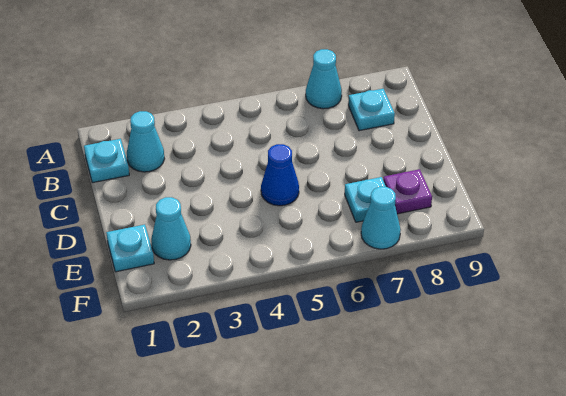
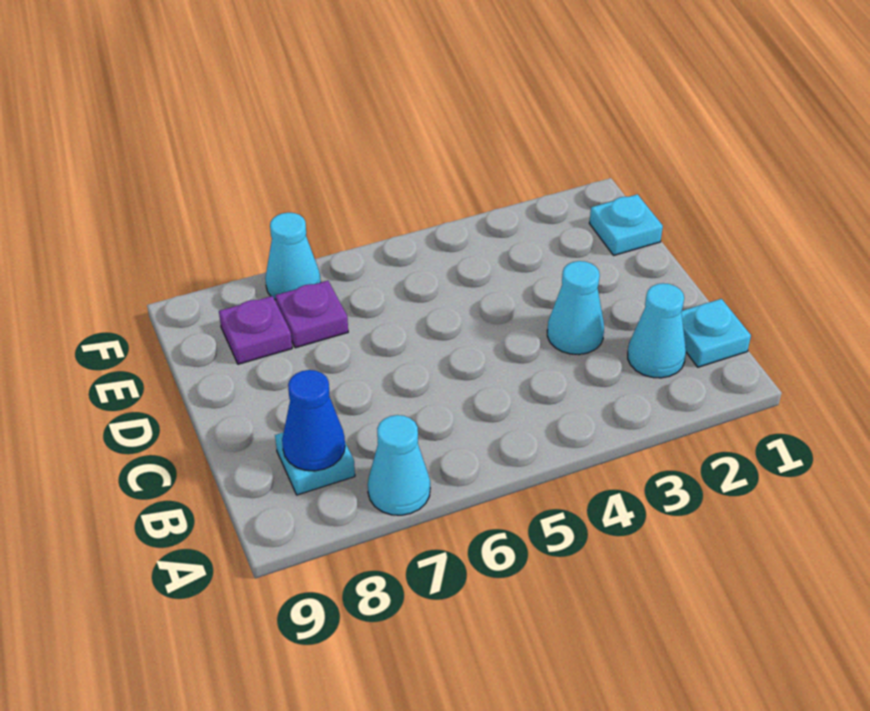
blue 1x1 cone [261,144,299,206] -> blue 1x1 cone moved to [282,370,345,471]
cyan 1x1 cone [151,197,191,260] -> cyan 1x1 cone moved to [547,261,604,355]
cyan 1x1 plate [345,177,386,222] -> purple 1x1 plate [275,281,348,348]

